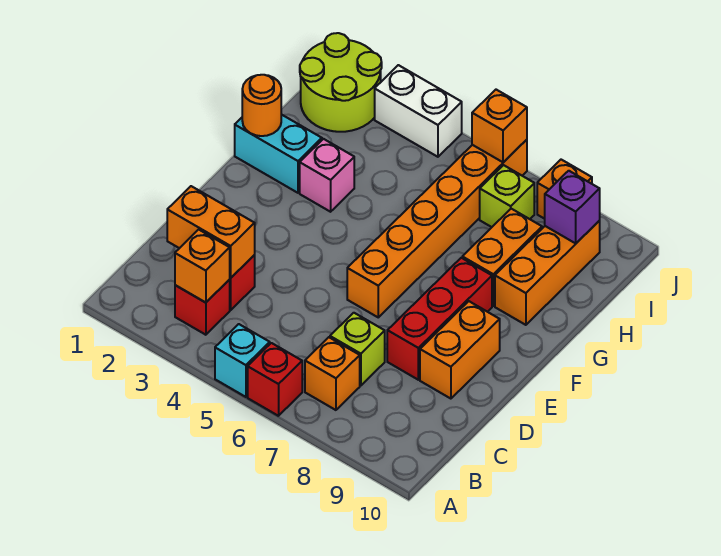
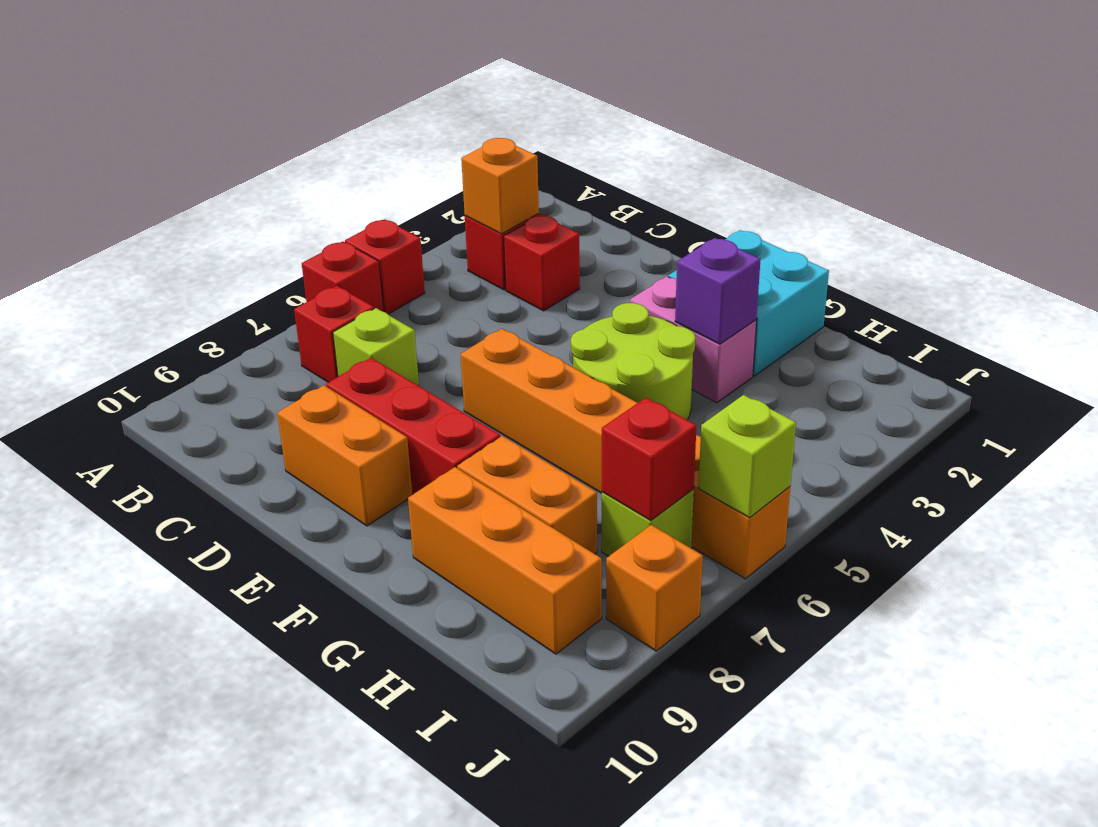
cyan 1x1 brick [215,324,270,397] -> red 1x1 brick [345,219,425,314]
orange 1x1 brick [305,337,360,410] -> red 1x1 brick [294,286,374,382]
orange 1x2 brick [167,186,255,278] -> none
cyan 1x2 brick [235,114,322,193] -> cyan 2x2 brick [669,230,829,376]
orange 1x1 round brick [242,75,281,136] -> none
pink 1x1 brick [300,139,354,212] -> pink 1x2 brick [630,276,756,403]
lime 2x2 round brick [300,33,382,132] -> lime 2x2 round brick moved to [571,303,696,420]
none -> red 1x1 brick [602,398,697,521]
purple 1x1 brick [545,171,600,243] -> purple 1x1 brick moved to [675,238,761,344]
white 1x2 brick [375,65,462,157] -> none
orange 1x1 brick [472,90,527,162] -> lime 1x1 brick [698,395,796,518]

